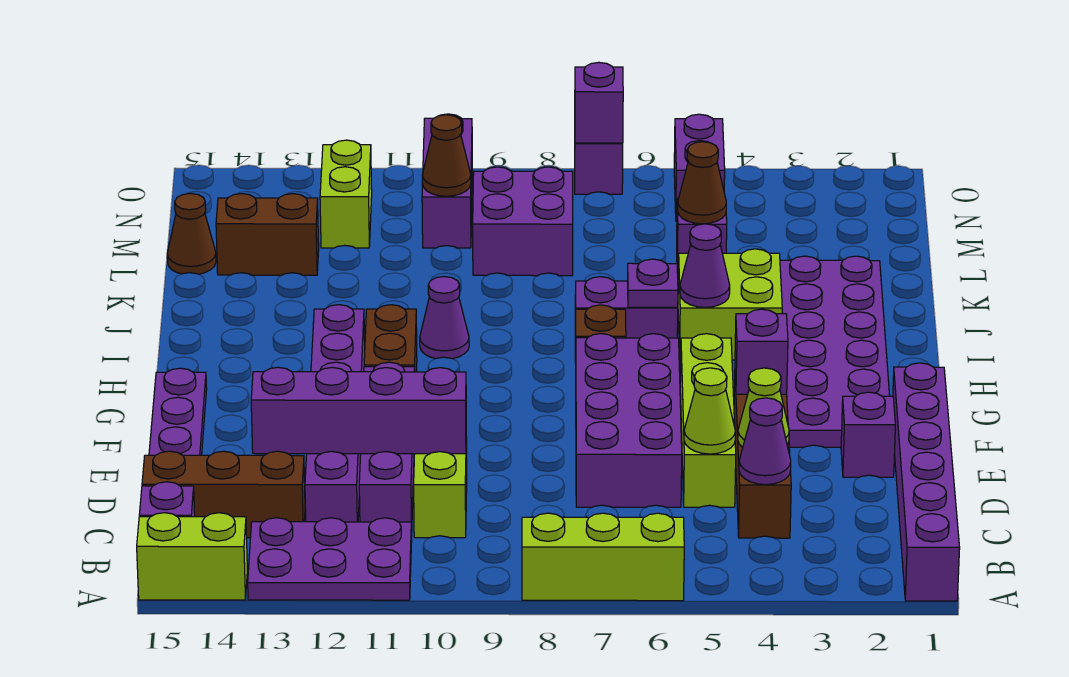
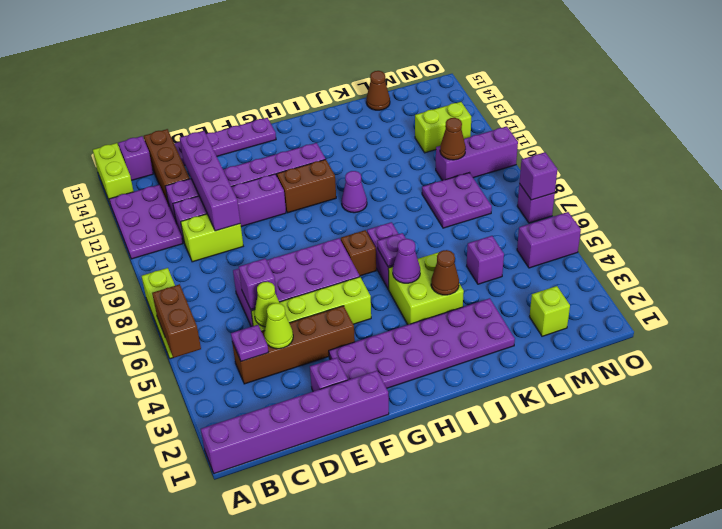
purple 1x1 cone [739,398,791,485] -> purple 1x1 plate [231,325,268,361]
purple 1x1 brick [735,309,788,394] -> purple 1x1 brick moved to [239,259,277,309]
brown 1x1 cone [678,142,726,224] -> brown 1x1 cone moved to [431,250,459,295]
purple 2x2 brick [473,167,573,276] -> purple 2x2 plate [422,173,492,228]
brown 1x2 brick [216,194,319,275] -> brown 1x2 brick moved to [152,284,201,358]
none -> lime 1x1 brick [529,286,570,336]

